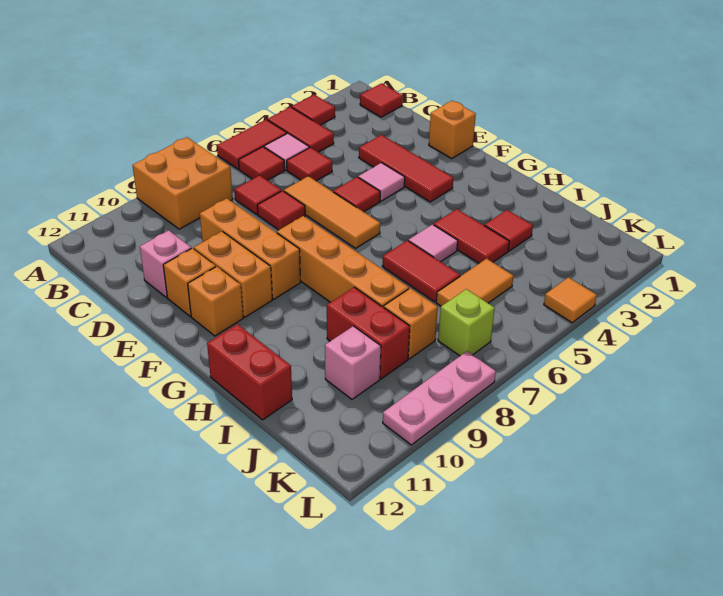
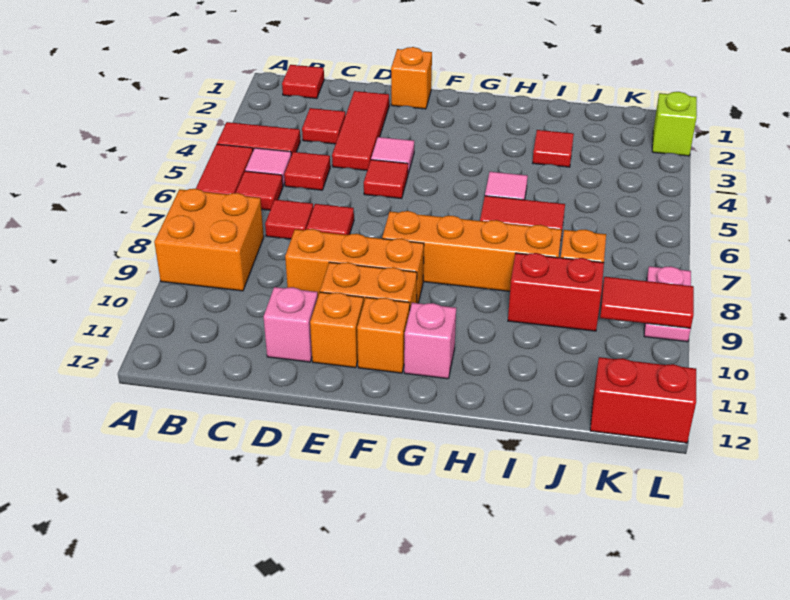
red 1x1 tile [292,95,335,125] -> red 1x1 tile moved to [302,108,345,144]
red 1x3 tile [359,135,453,202] -> red 1x3 tile turned to [332,91,389,170]
orange 1x3 tile [284,176,380,248] -> none
red 1x2 tile [434,209,509,263] -> red 1x2 tile moved to [600,277,694,329]
red 1x2 brick [207,324,292,420] -> red 1x2 brick moved to [590,357,696,443]
orange 1x2 tile [436,259,513,306] -> none
pink 1x1 brick [325,326,381,399] -> pink 1x1 brick moved to [404,303,456,379]
lime 1x1 brick [438,289,495,356] -> lime 1x1 brick moved to [652,92,697,156]
orange 1x1 tile [544,277,597,323] -> none
pink 1x3 plate [383,351,496,445] -> pink 1x2 plate [644,266,691,342]

